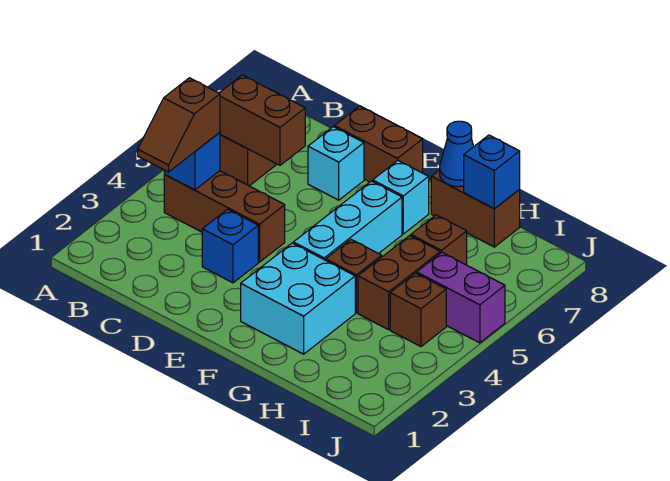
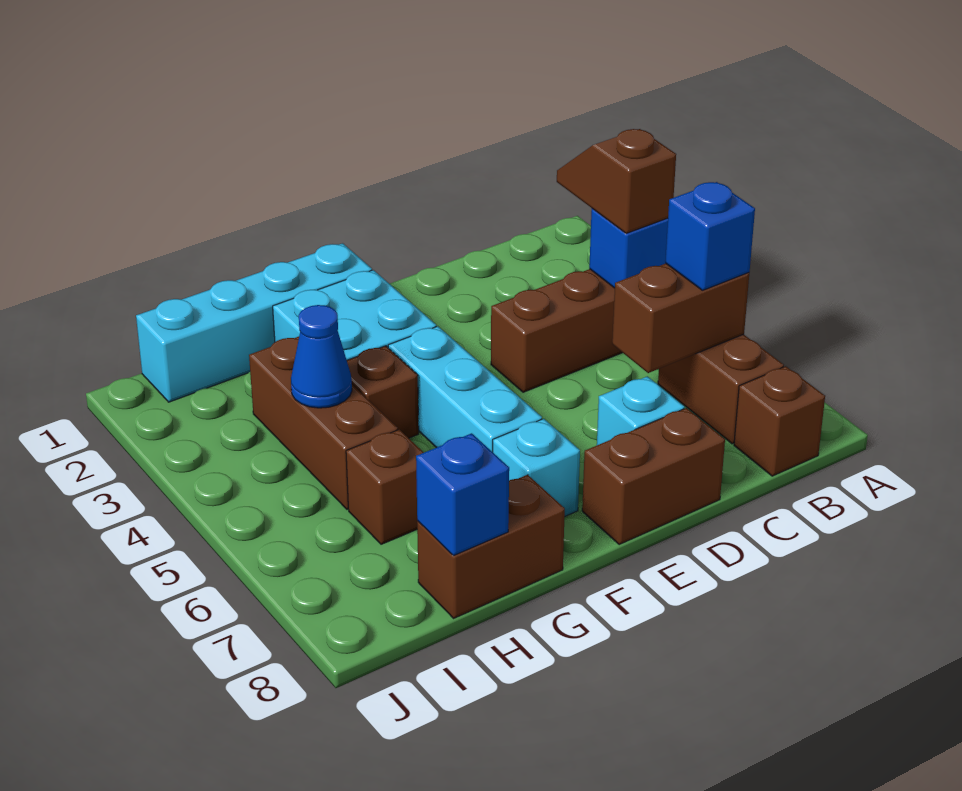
blue 1x1 brick [202,209,258,283] -> blue 1x1 brick moved to [665,182,755,290]
none -> cyan 1x4 brick [136,243,372,402]
blue 1x1 cone [440,121,474,187] -> blue 1x1 cone moved to [291,305,352,408]
brown 1x2 brick [358,236,440,330] -> brown 1x3 brick [249,337,398,510]
brown 1x1 brick [390,273,446,347] -> brown 1x1 brick moved to [734,366,825,476]
purple 1x2 brick [417,253,505,343] -> none

